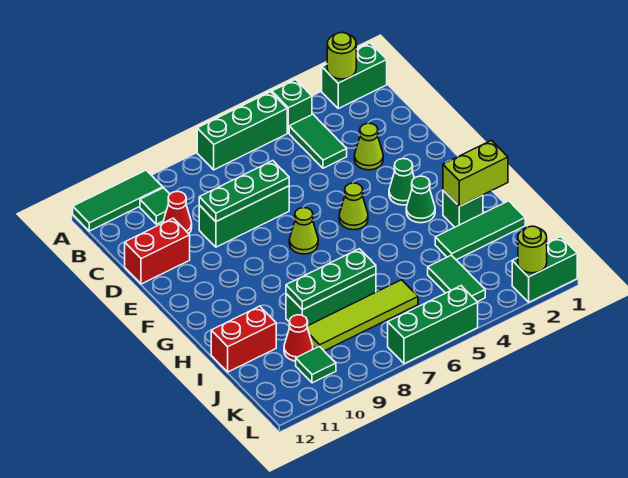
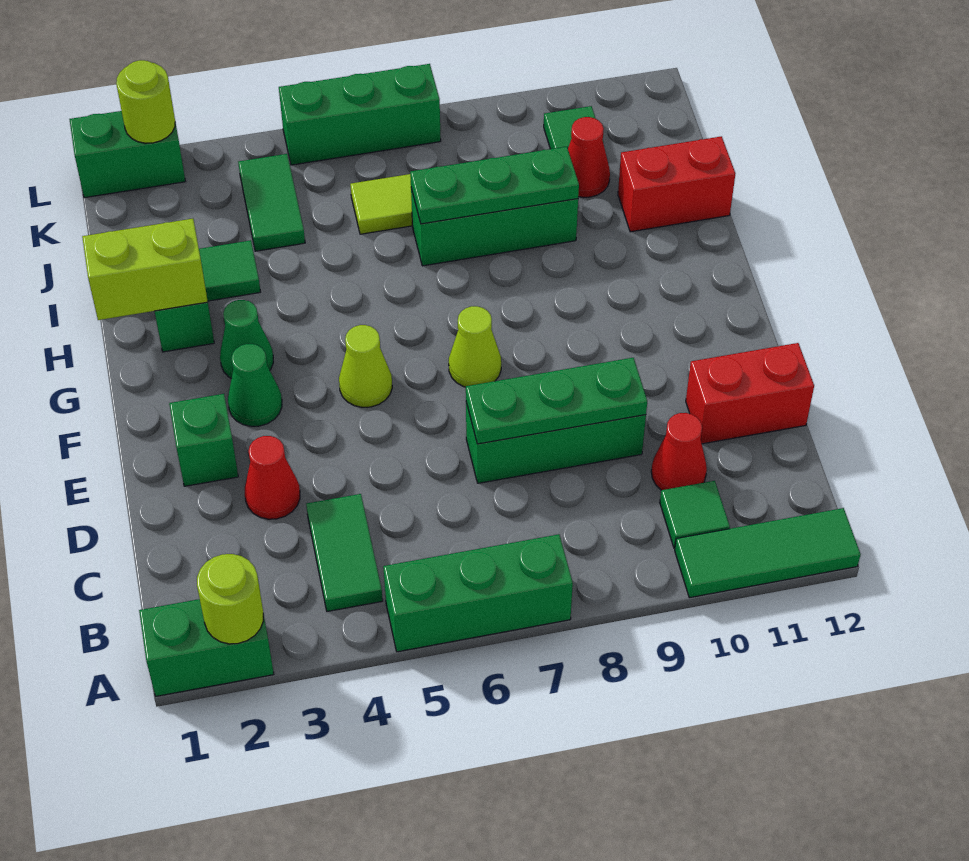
green 1x1 brick [272,80,312,133] -> green 1x1 brick moved to [169,394,238,486]
lime 1x1 cone [354,123,383,170] -> red 1x1 cone [245,436,300,519]

